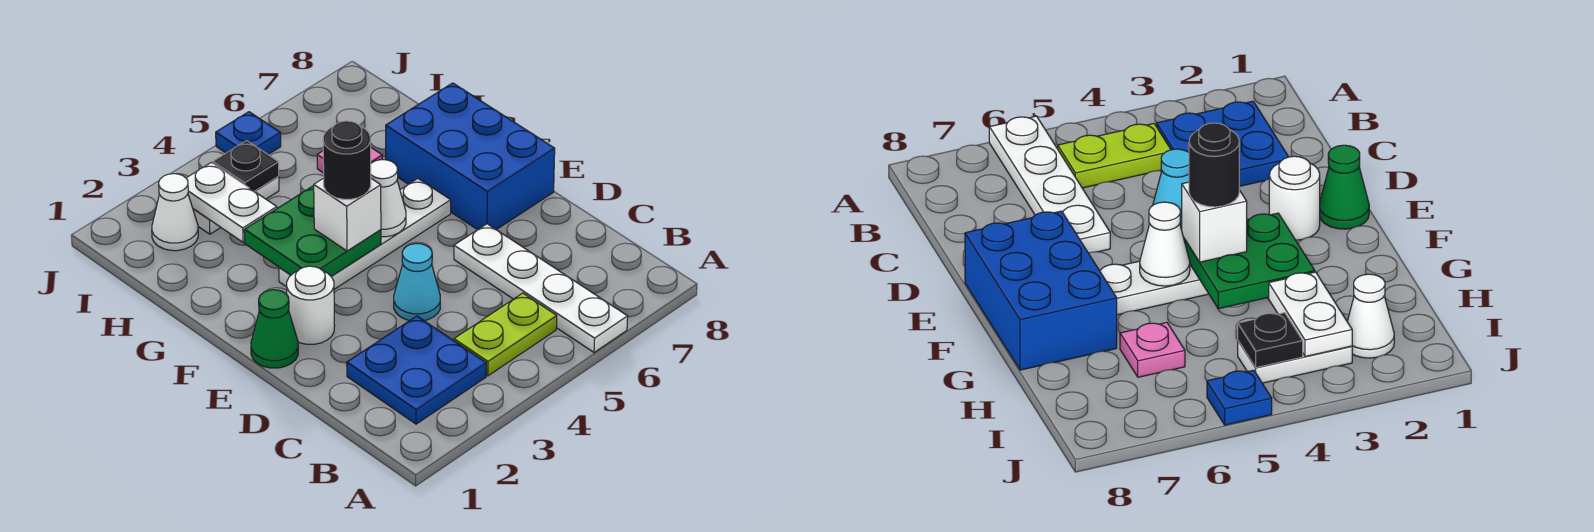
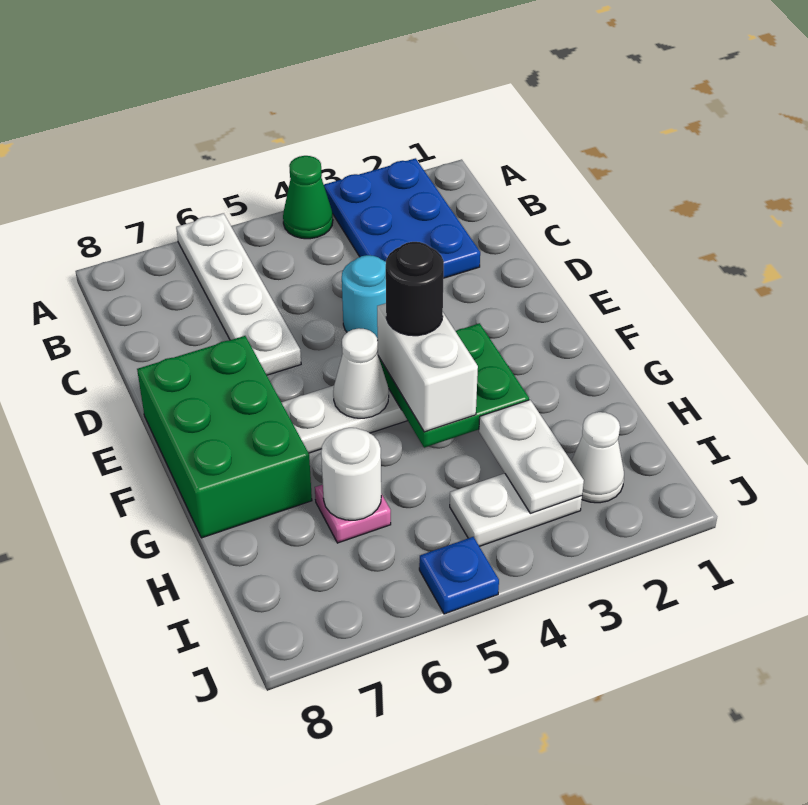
blue 2x2 plate [347,316,486,424] -> blue 2x3 plate [324,158,480,278]
lime 1x2 plate [454,293,557,376] -> none
cyan 1x1 cone [394,244,440,321] -> cyan 1x1 round brick [342,255,386,340]
green 1x1 cone [251,290,298,368] -> green 1x1 cone moved to [283,156,333,239]
white 1x1 round brick [287,266,335,344] -> white 1x1 round brick moved to [321,428,381,520]
blue 2x3 brick [386,83,555,230] -> green 2x3 brick [137,336,312,538]
white 1x1 brick [314,178,381,251] -> white 1x2 brick [377,303,478,432]
black 1x1 plate [213,141,279,191] -> none

